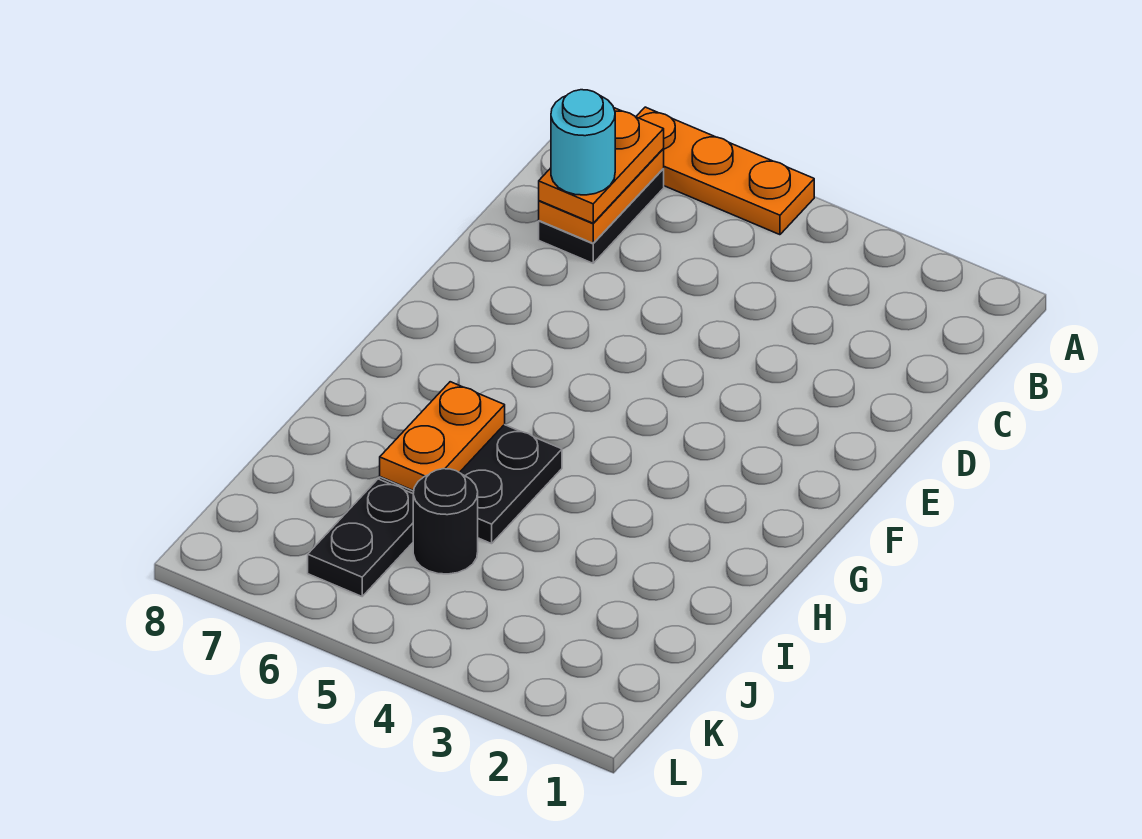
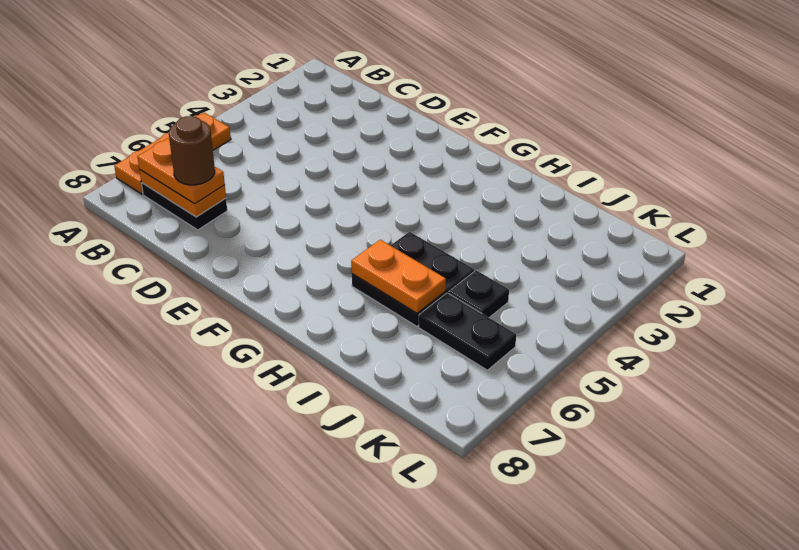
cyan 1x1 round brick [551,90,615,195] -> brown 1x1 round brick [169,116,215,185]
black 1x1 round brick [413,469,478,574] -> black 1x1 plate [449,270,509,318]

